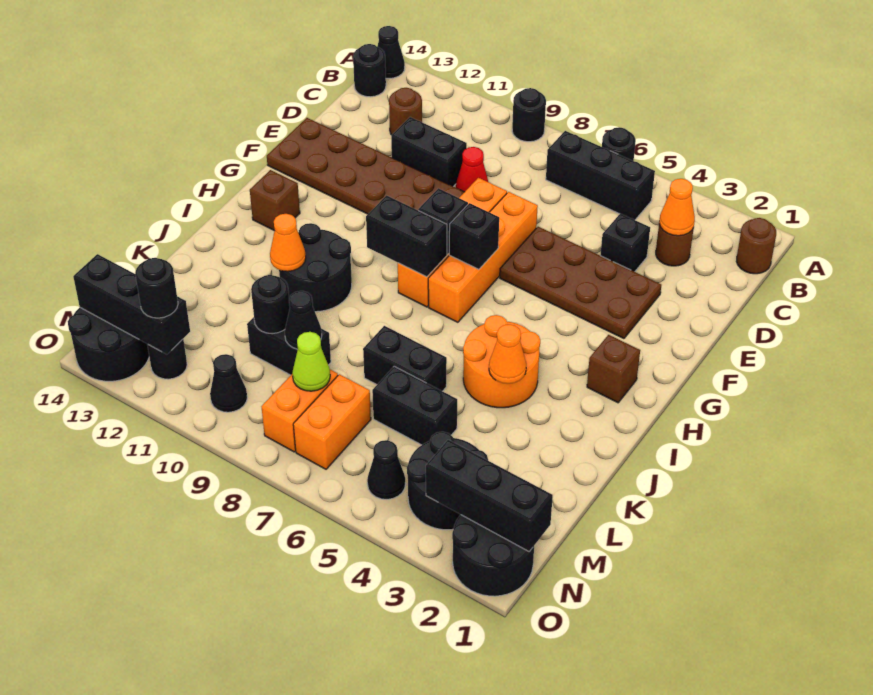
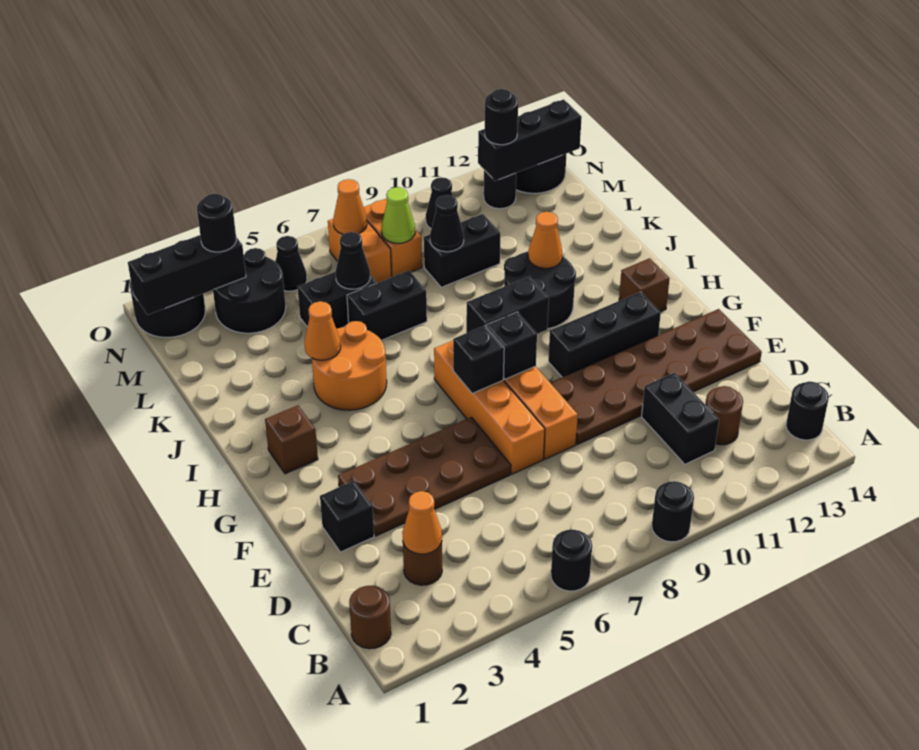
black 1x1 cone [377,26,405,78] -> black 1x1 cone moved to [336,232,370,289]
black 1x3 brick [546,131,655,220] -> black 1x3 brick moved to [548,292,661,377]
black 1x1 brick [600,214,650,272] -> black 1x1 brick moved to [320,481,374,552]
red 1x1 cone [456,147,488,192] -> none
black 1x2 brick [391,117,467,187] -> black 1x2 brick turned to [642,373,719,464]
black 1x1 round brick [251,275,290,334] -> black 1x1 round brick moved to [197,194,236,252]
none -> orange 1x1 cone [333,179,367,234]

